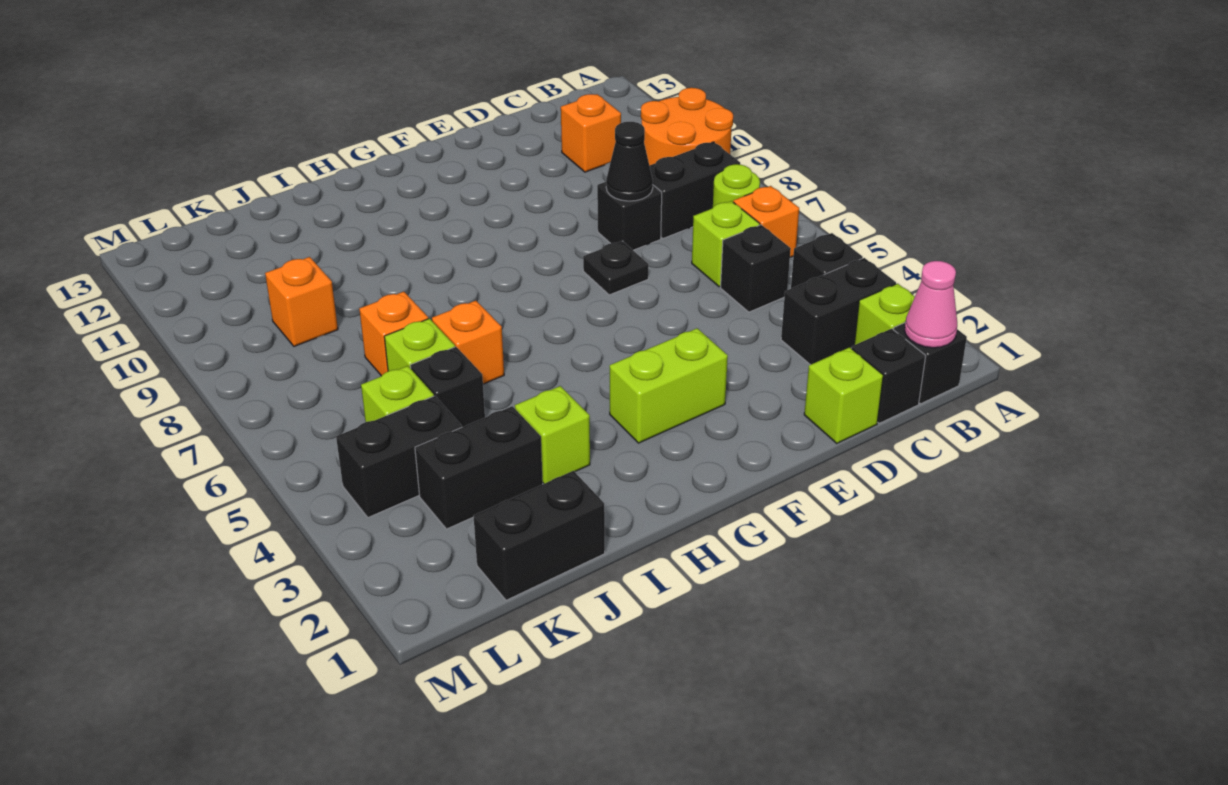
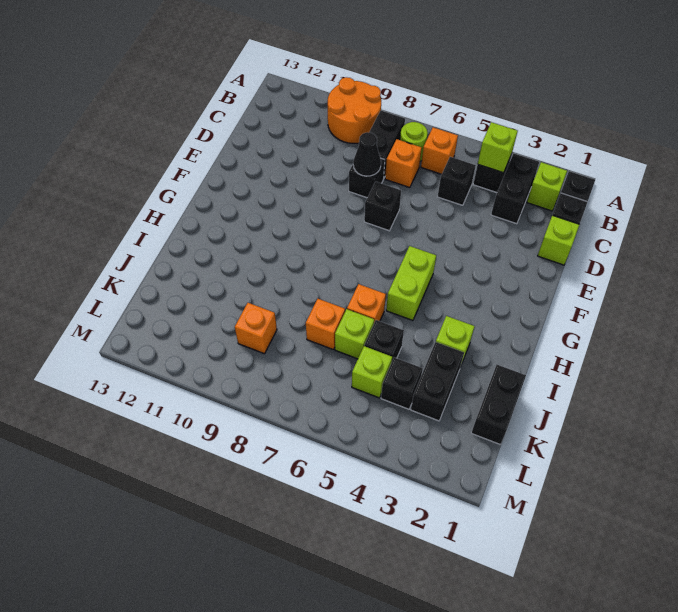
pink 1x1 cone [904,261,957,348] -> none
lime 1x1 brick [692,201,760,287] -> lime 1x1 brick moved to [478,122,518,173]
orange 1x1 brick [561,94,621,172] -> orange 1x1 brick moved to [385,139,422,188]
black 1x1 plate [583,241,649,295] -> black 1x1 brick [364,182,401,231]
lime 1x2 brick [610,328,728,443] -> lime 1x2 brick moved to [386,246,436,321]
black 1x2 brick [336,396,462,517] -> black 1x1 brick [381,357,423,409]

